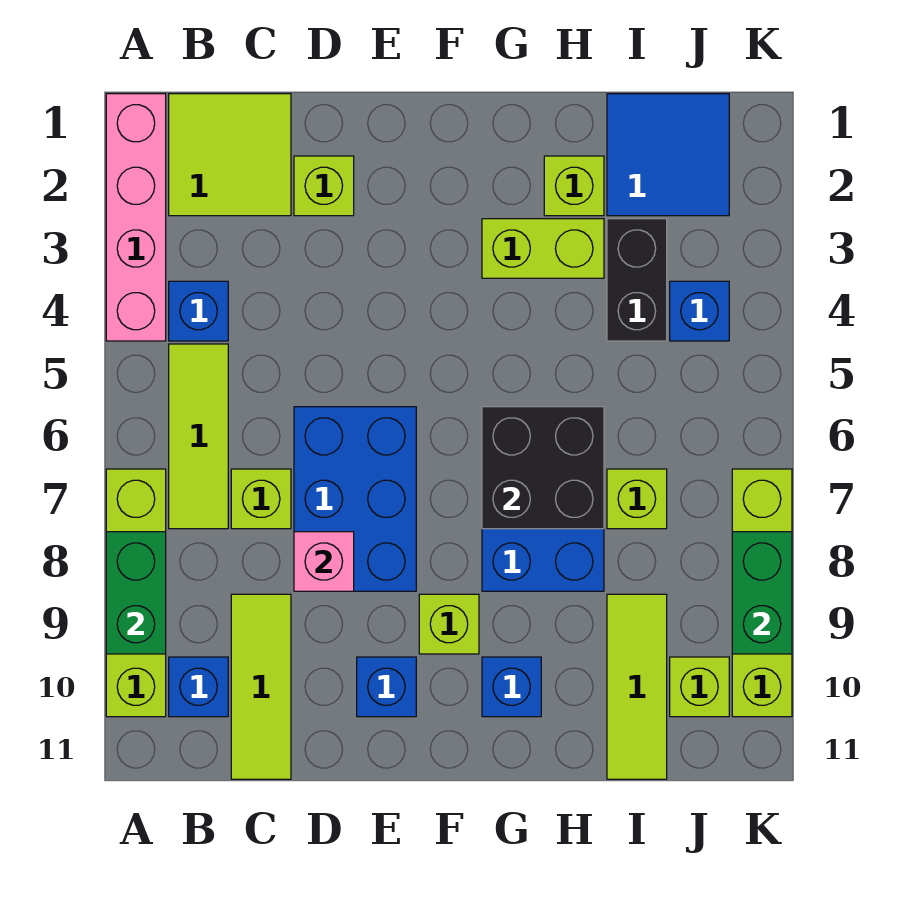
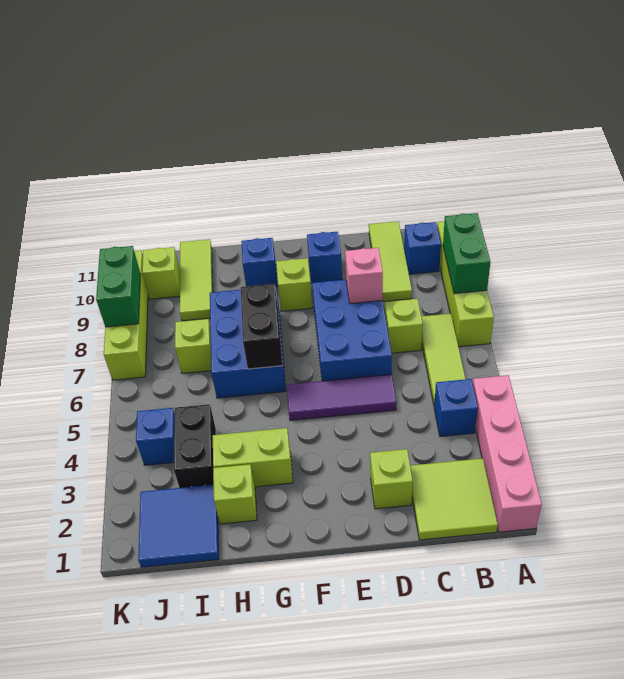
none -> purple 1x3 tile [287,374,396,420]
black 2x2 brick [482,407,604,529] -> black 1x2 brick [241,284,282,369]

